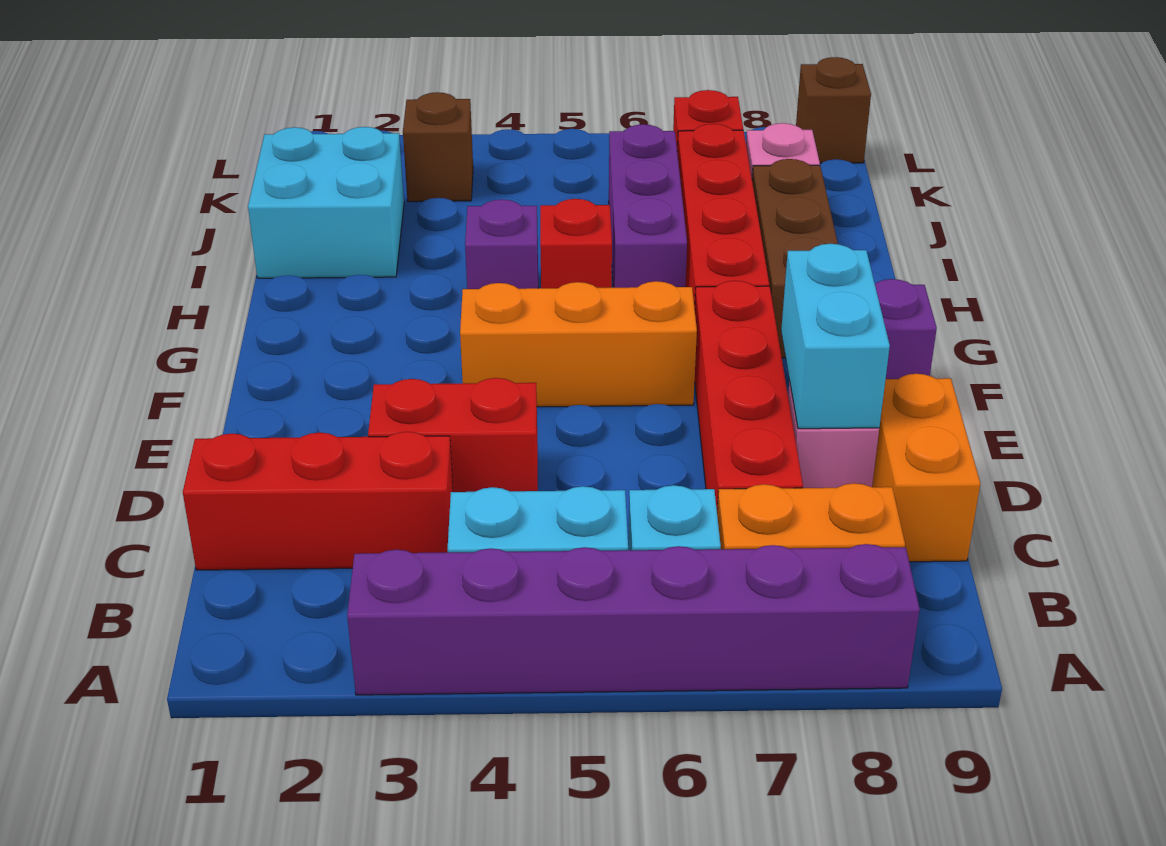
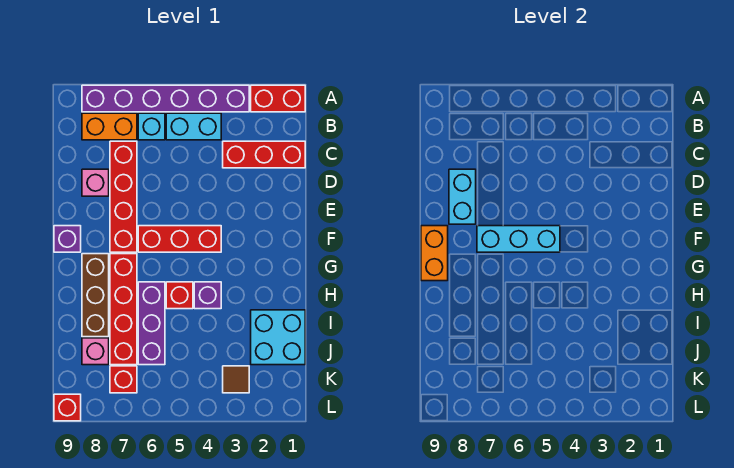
orange 1x2 brick [872,374,980,562] -> orange 1x2 brick moved to [421,226,448,281]
red 1x2 brick [368,378,538,492] -> red 1x2 brick moved to [251,85,305,112]
orange 1x3 brick [460,281,697,407] -> red 1x3 brick [138,226,221,252]
none -> cyan 1x3 brick [477,226,560,252]
brown 1x1 brick [403,92,473,202] -> brown 1x1 tile [223,366,249,393]
brown 1x1 brick [796,57,871,163] -> red 1x1 brick [54,394,81,421]

